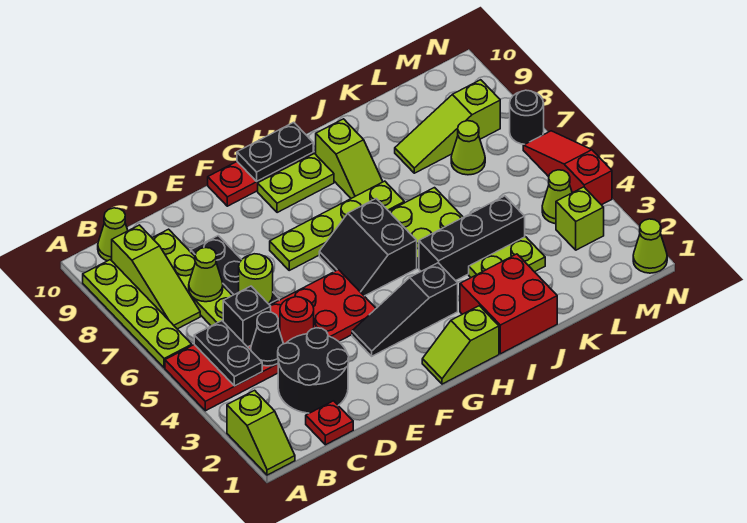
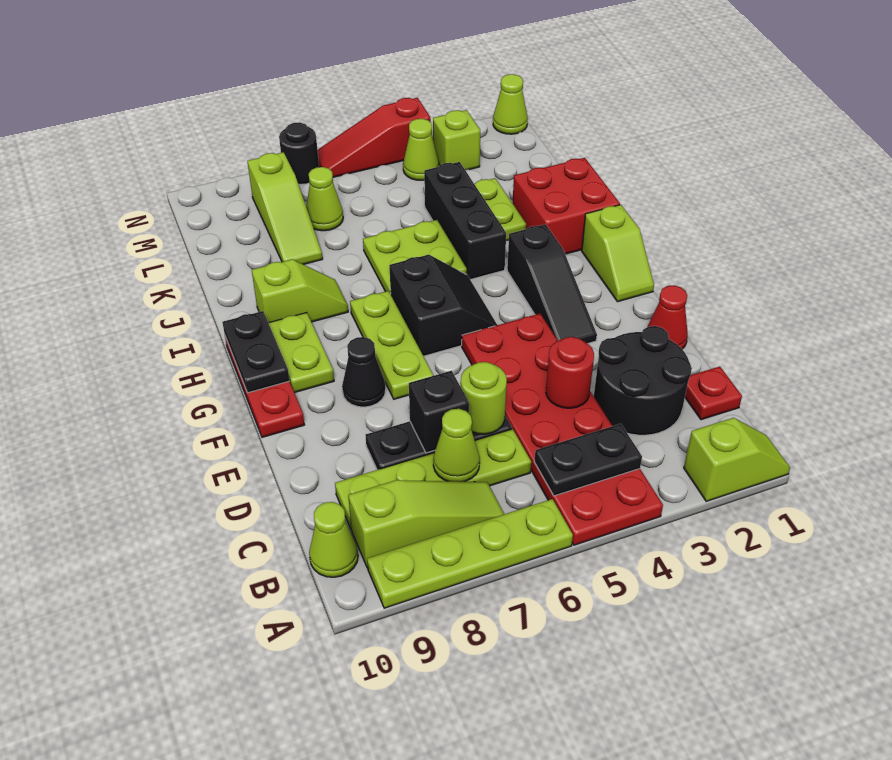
black 1x1 cone [251,312,283,366] -> black 1x1 cone moved to [342,337,386,407]
black 1x1 brick [223,286,271,347] -> black 1x1 brick moved to [409,371,469,453]
none -> red 1x1 cone [648,285,688,349]
lime 1x4 plate [270,181,404,270] -> lime 1x3 plate [350,291,433,399]
black 2x2 slope [319,199,417,296] -> black 2x2 slope turned to [389,255,497,356]

